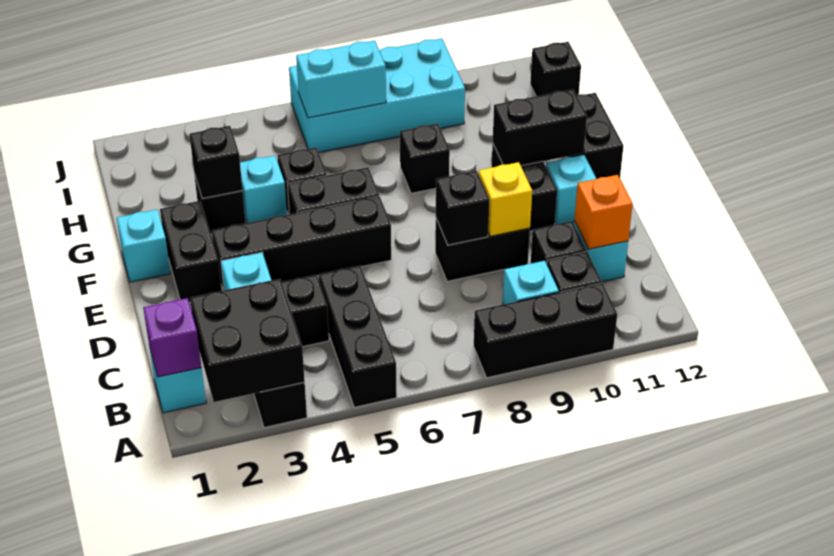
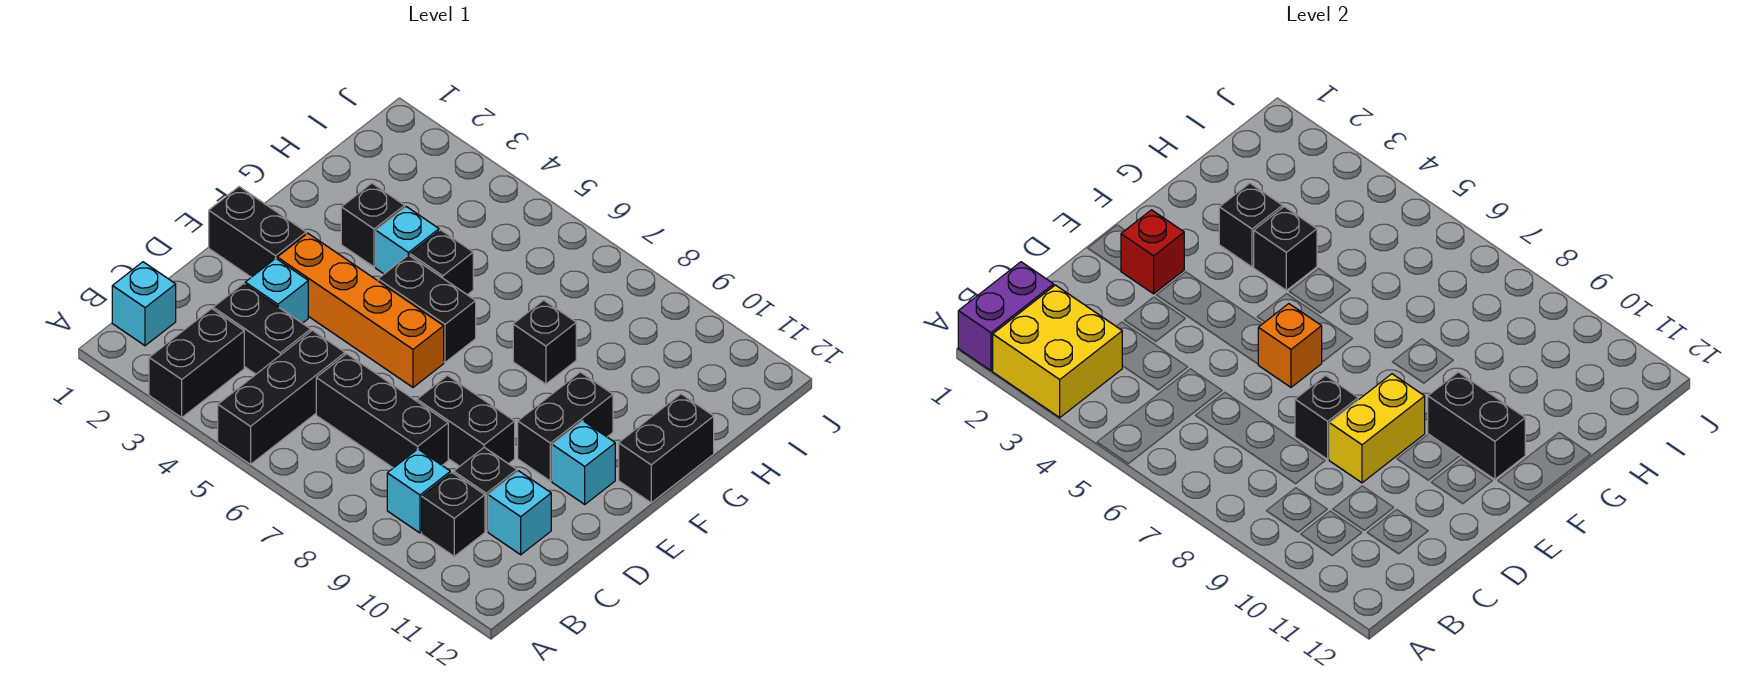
black 2x2 brick [190,279,305,402] -> yellow 2x2 brick [993,285,1122,417]
black 1x3 brick [474,283,617,378] -> black 1x3 brick moved to [316,354,448,468]
purple 1x1 brick [143,298,202,377] -> purple 1x2 brick [958,262,1054,371]
orange 1x1 brick [574,175,633,249] -> orange 1x1 brick moved to [1258,304,1322,387]
yellow 1x1 brick [479,162,532,236] -> yellow 1x2 brick [1329,374,1425,483]
black 1x2 brick [160,201,222,303] -> black 1x2 brick turned to [209,187,306,277]
none -> red 1x1 brick [1121,210,1184,294]
black 1x4 brick [212,196,391,290] -> orange 1x4 brick [277,233,444,387]
cyan 1x1 brick [117,209,171,282] -> none
cyan 2x4 brick [289,38,465,153] -> none
cyan 1x2 brick [296,41,386,118] -> none
black 1x1 brick [530,42,581,96] -> black 1x1 brick moved to [1254,207,1317,290]

